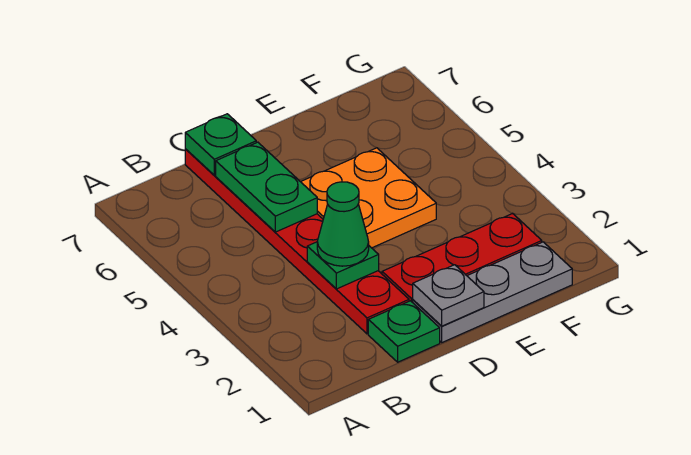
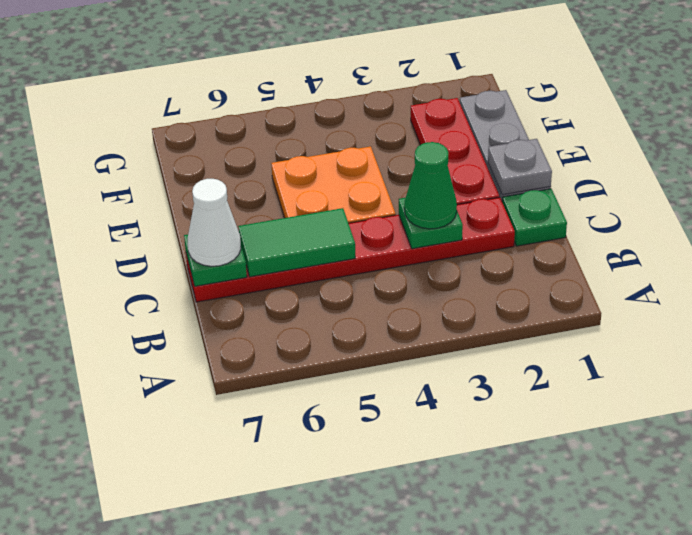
green 1x2 plate [216,142,317,232] -> green 1x2 tile [238,208,355,277]
none -> white 1x1 cone [188,179,241,266]

